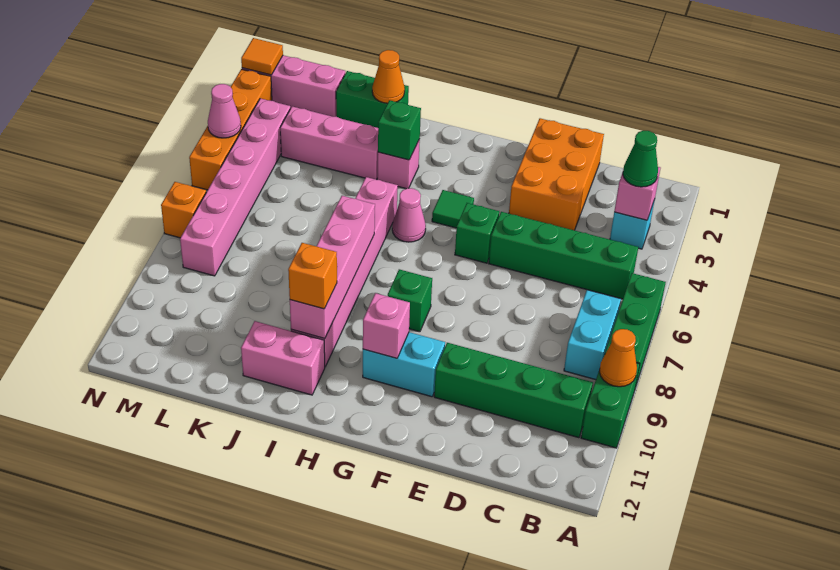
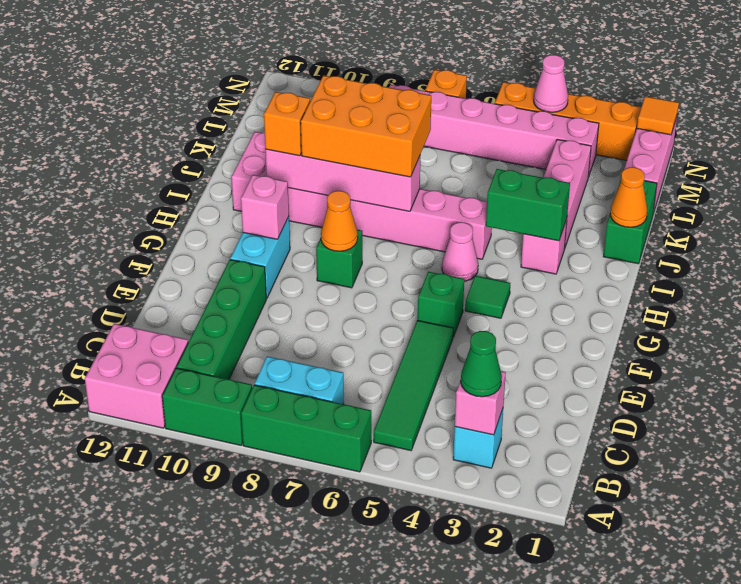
orange 1x1 cone [599,329,637,387] -> orange 1x1 cone moved to [321,191,358,251]
none -> pink 2x2 brick [85,324,188,428]
green 1x4 brick [489,212,638,299] -> green 1x4 tile [374,320,453,450]
orange 2x3 brick [509,118,604,230] -> orange 2x3 brick moved to [301,76,431,177]
green 1x1 brick [378,100,421,160] -> green 1x2 brick [486,169,570,241]

